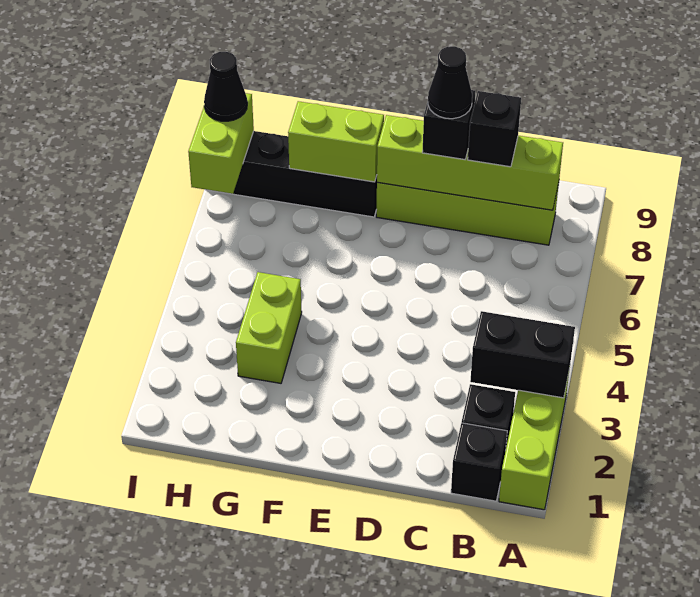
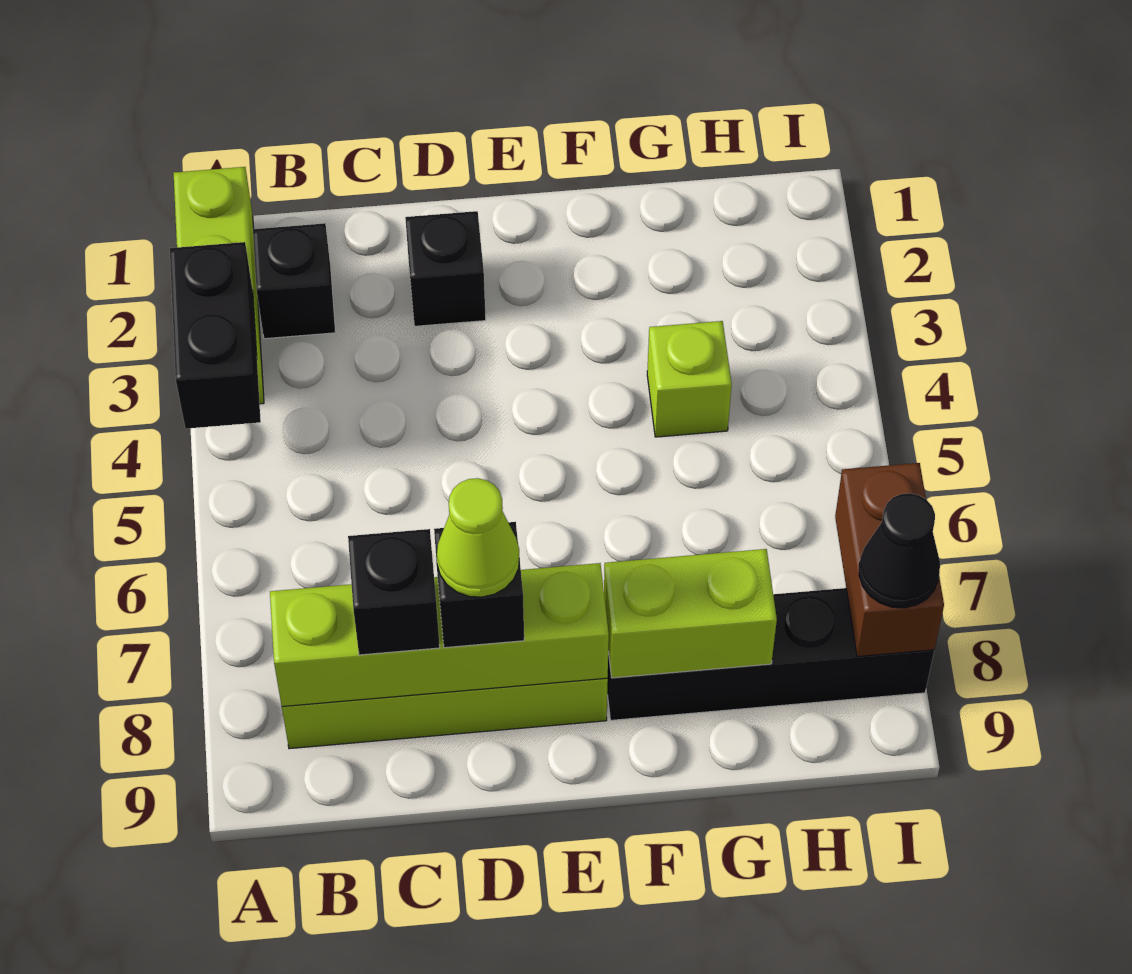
black 1x2 brick [470,311,575,398] -> black 1x2 brick turned to [170,242,261,429]
black 1x1 brick [451,423,507,501] -> black 1x1 brick moved to [405,211,486,326]
black 1x1 cone [428,46,472,119] -> lime 1x1 cone [437,478,519,597]
lime 1x2 brick [236,272,302,383] -> lime 1x1 brick [647,321,732,437]
lime 1x2 brick [188,93,254,194] -> brown 1x2 brick [835,463,944,657]

